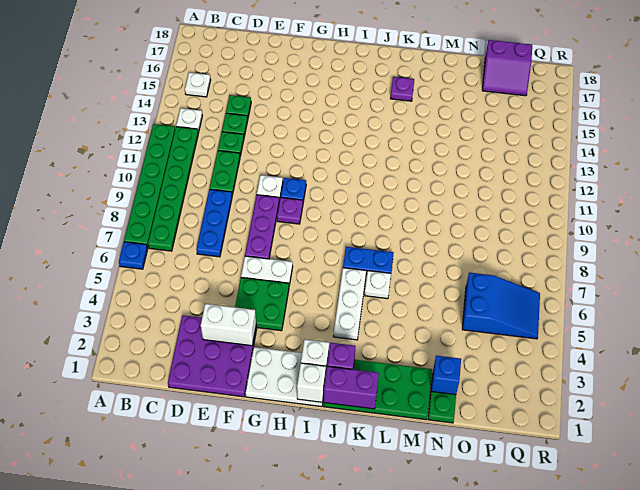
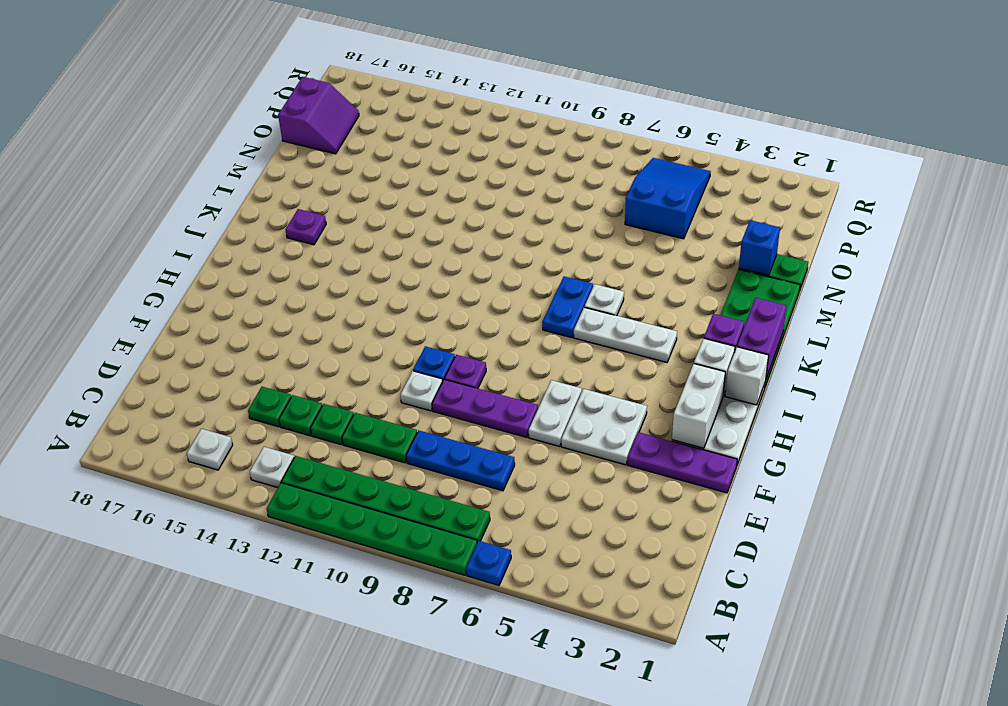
purple 3x3 plate [168,315,257,397] -> purple 1x3 plate [628,432,737,493]
white 1x2 brick [201,304,256,346] -> white 1x2 brick moved to [672,364,725,448]
green 2x2 plate [235,277,289,331] -> white 2x2 plate [561,389,647,465]

